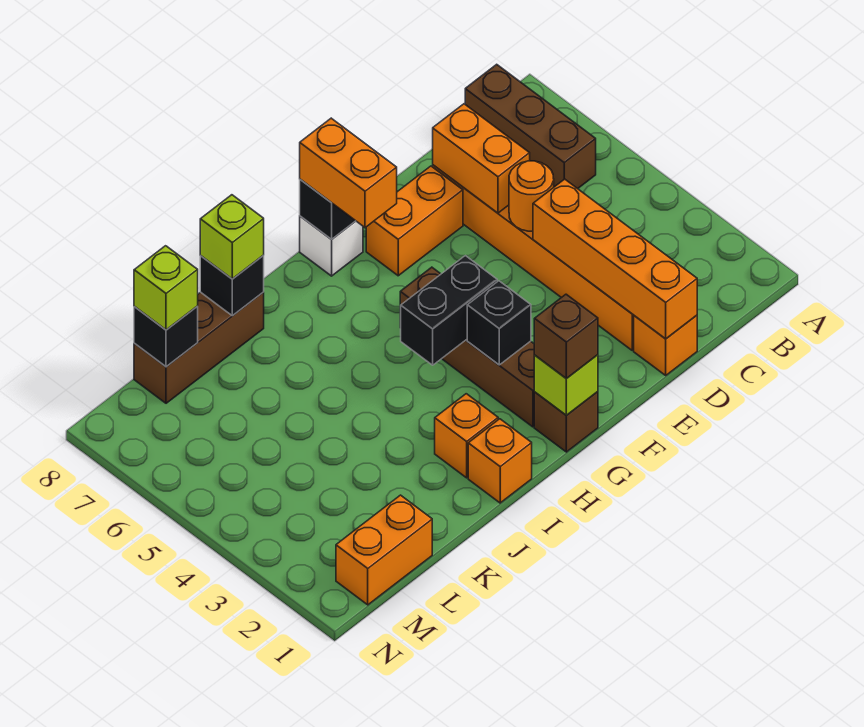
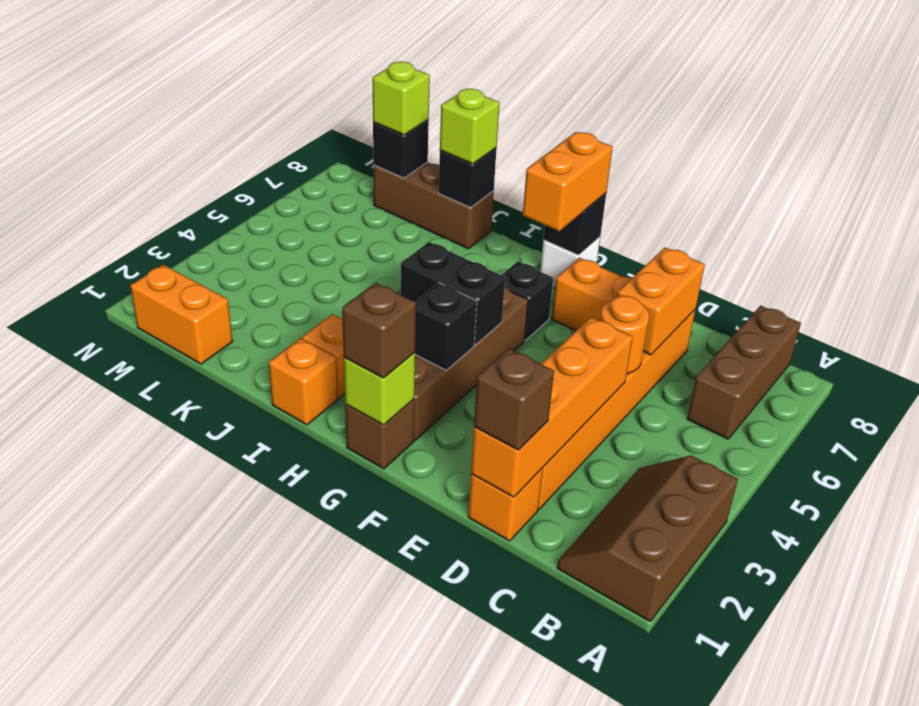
none -> brown 2x3 slope [557,456,738,621]
none -> brown 1x1 brick [474,348,554,450]
none -> black 1x1 brick [501,262,553,340]

